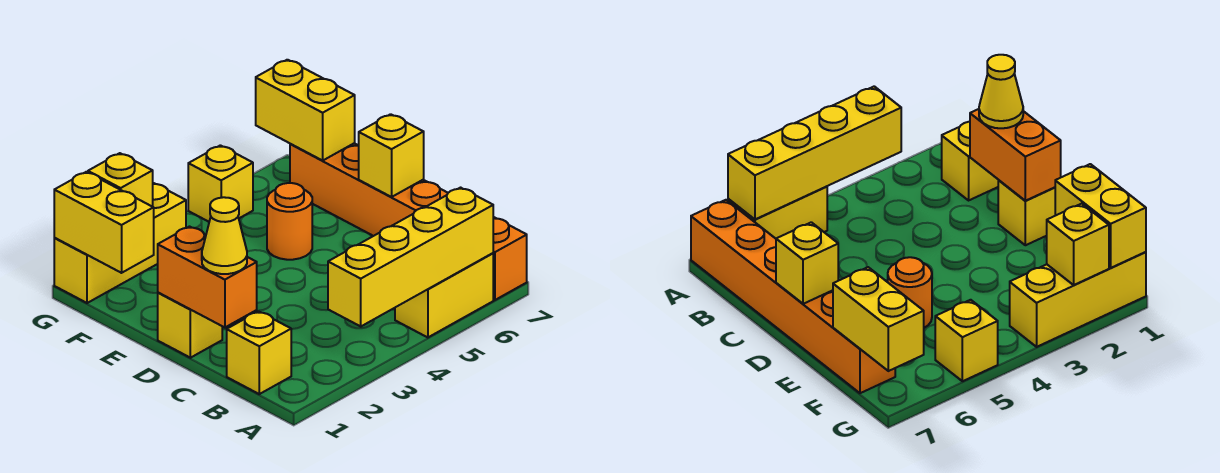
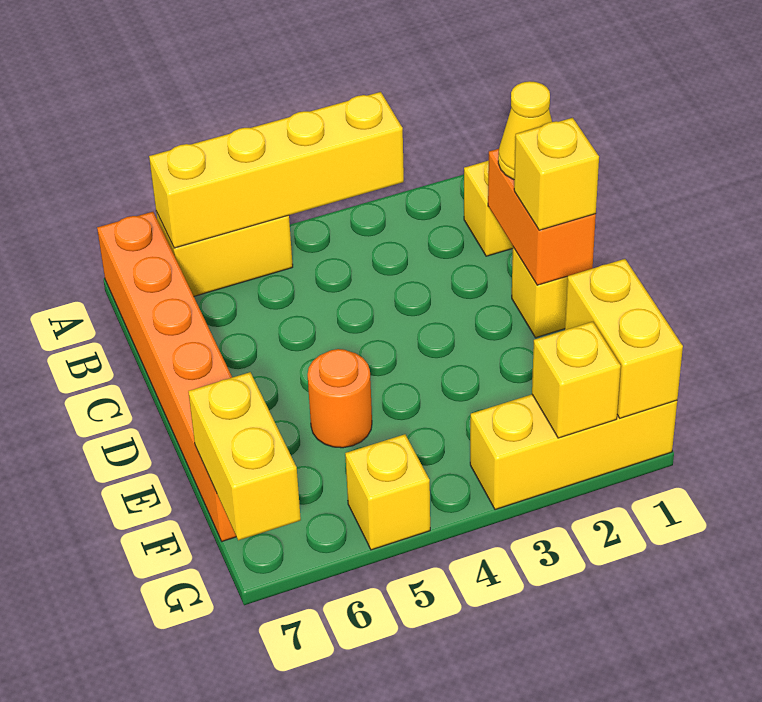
yellow 1x1 brick [359,114,424,197] -> yellow 1x1 brick moved to [514,118,599,230]

